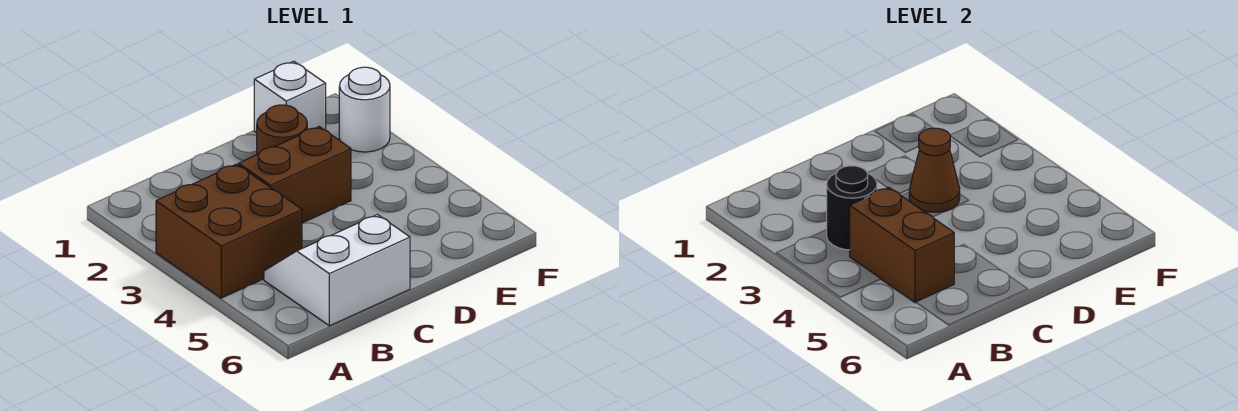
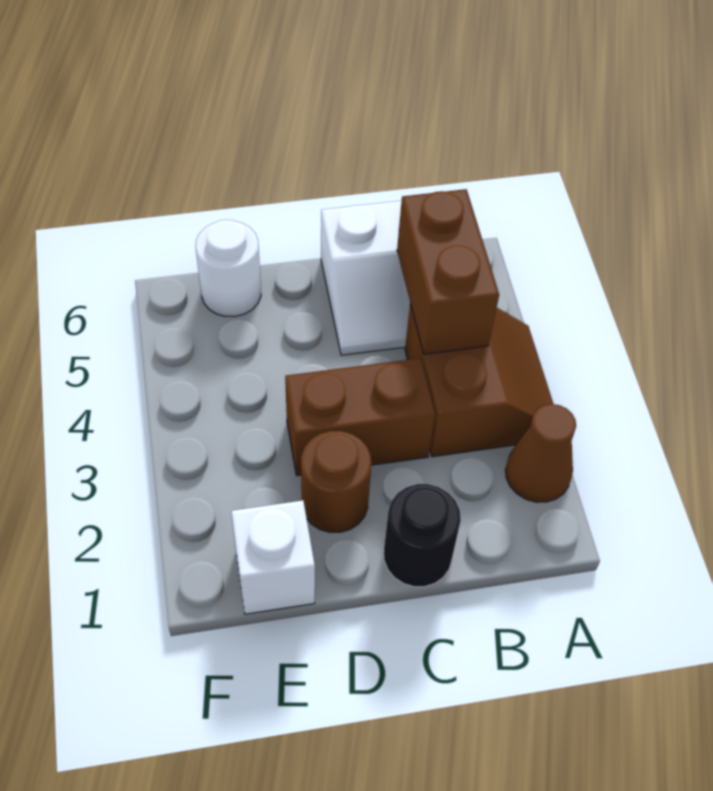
brown 2x2 brick [156,164,302,298] -> brown 2x2 slope [405,304,553,457]
black 1x1 round brick [827,166,877,250] -> black 1x1 round brick moved to [384,484,461,587]
brown 1x1 cone [909,128,960,212] -> brown 1x1 cone moved to [505,404,576,502]
white 1x1 round brick [339,67,390,152] -> white 1x1 round brick moved to [196,220,261,317]

